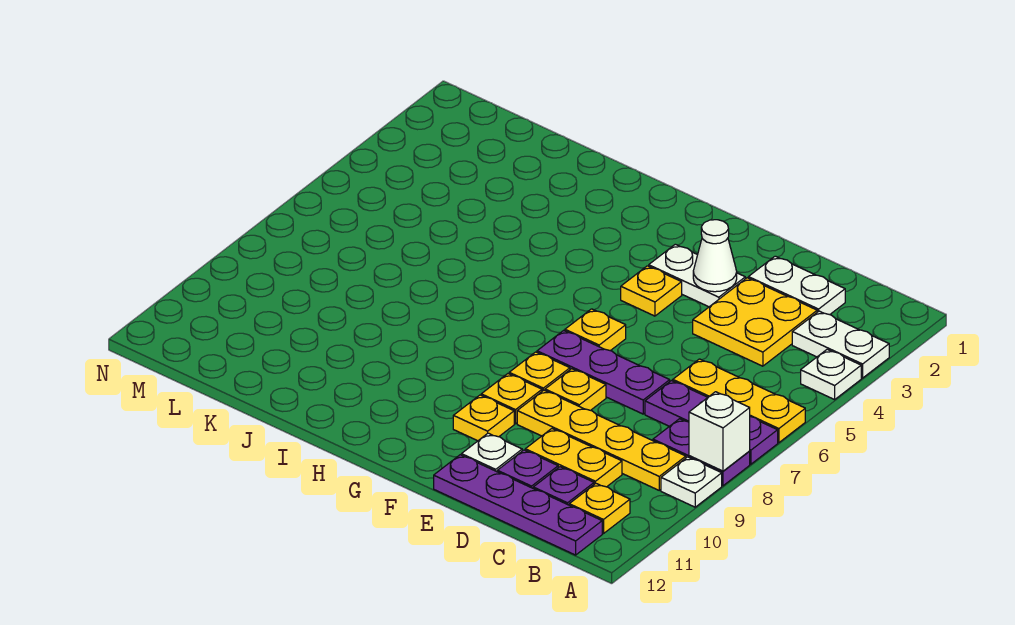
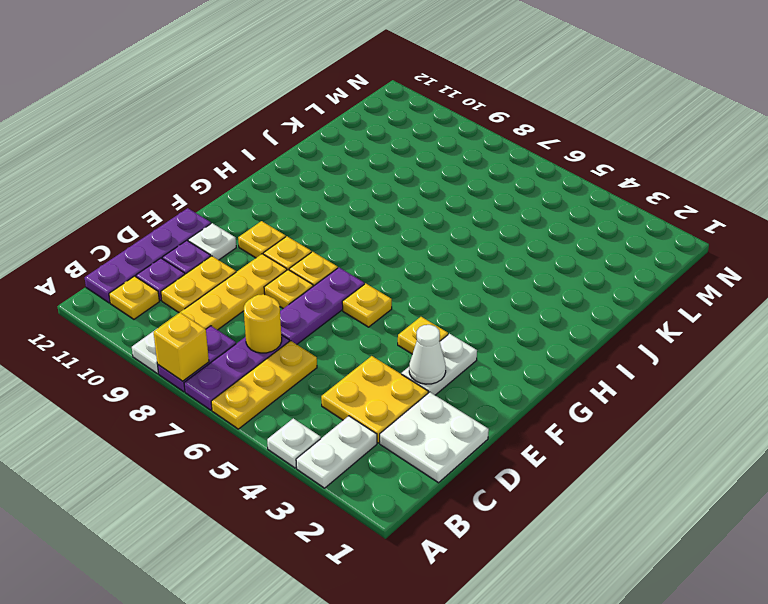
white 1x1 brick [689,392,750,471] -> yellow 1x1 brick [153,313,209,381]
white 1x2 plate [748,256,845,315] -> white 2x2 plate [380,392,489,483]
none -> yellow 1x1 round brick [244,294,282,353]

